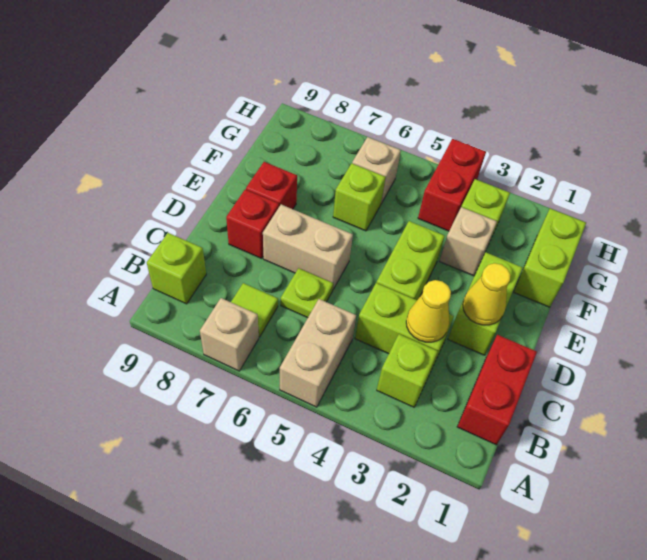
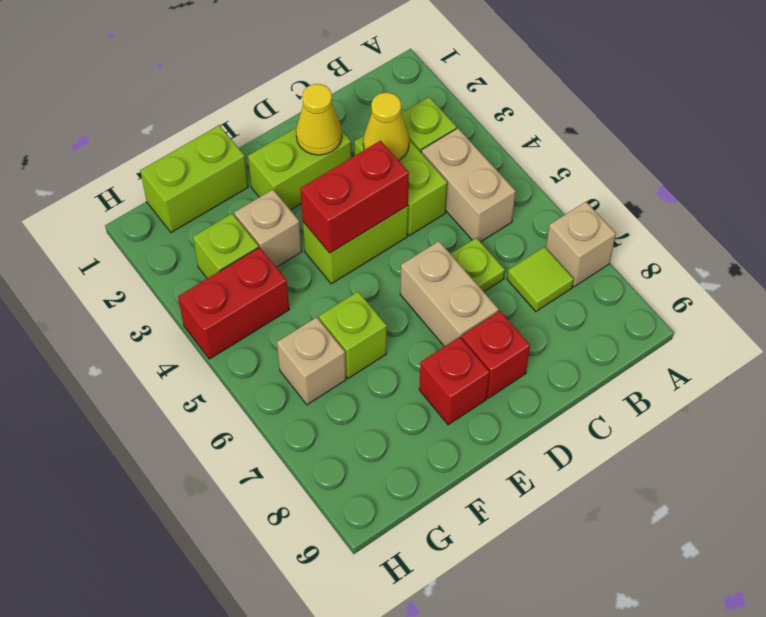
tan 1x2 brick [280,299,356,407] -> tan 1x2 brick turned to [421,128,516,242]
red 1x2 brick [457,335,537,445] -> red 1x2 brick moved to [300,141,409,253]
lime 1x1 brick [147,233,206,304] -> none

